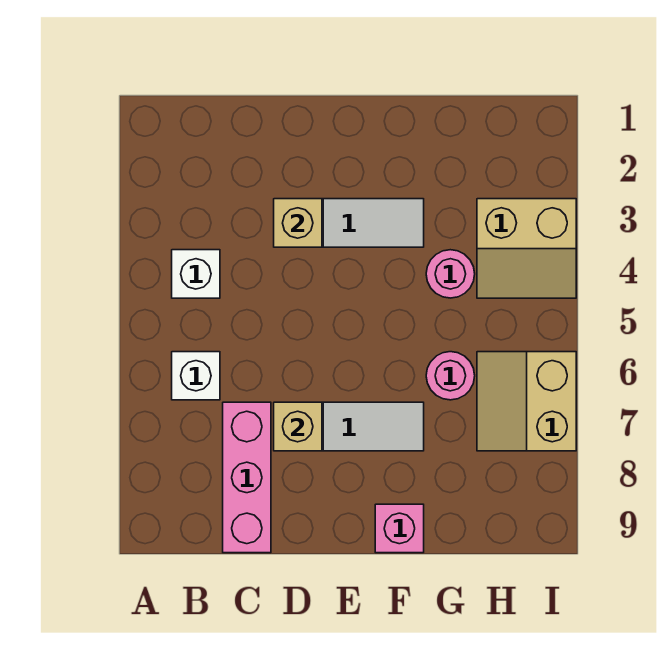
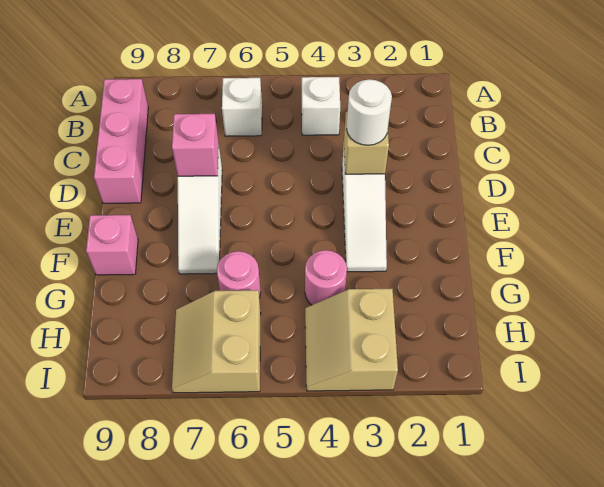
pink 1x3 brick [223,402,271,553] -> pink 1x3 brick turned to [94,79,148,204]
none -> white 1x1 round brick [347,79,392,145]
tan 1x1 brick [274,402,322,451] -> pink 1x1 brick [172,114,219,176]
tan 2x2 slope [477,352,576,451] -> tan 2x2 slope turned to [172,290,261,393]

